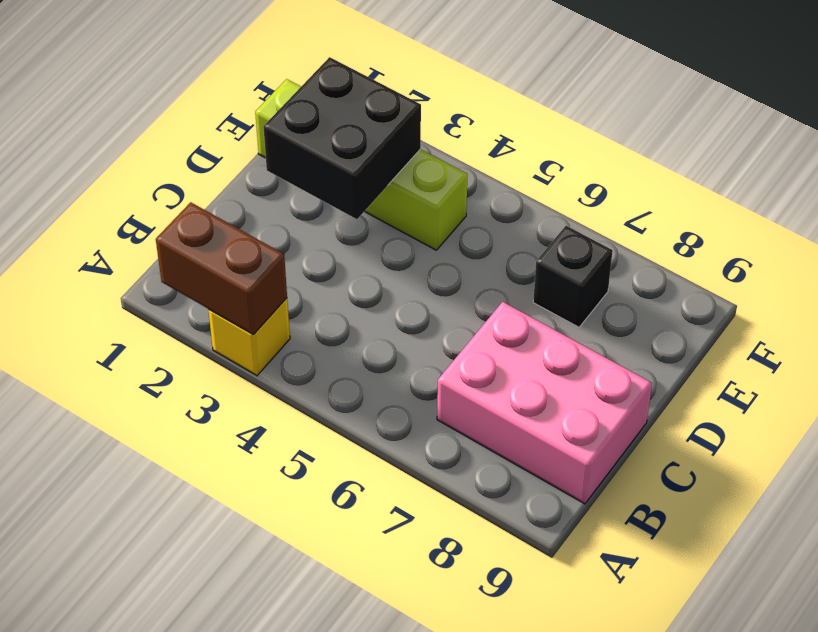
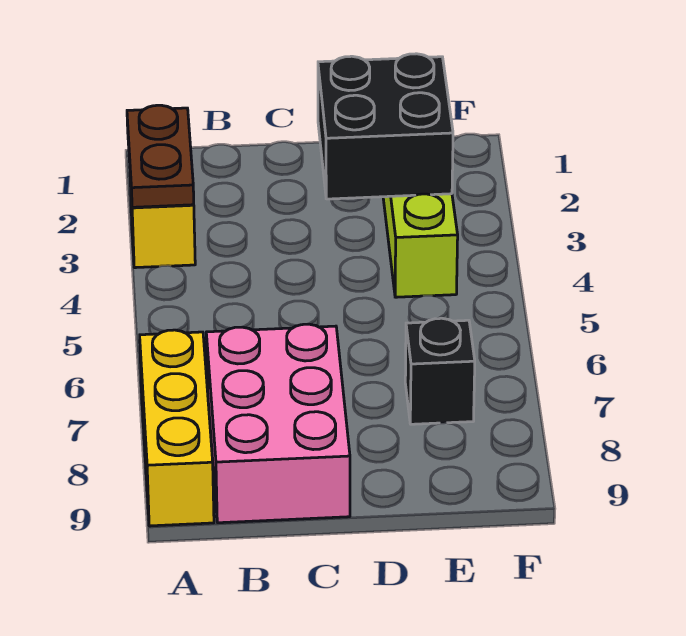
brown 1x2 brick [156,202,287,334] -> brown 1x2 plate [127,105,194,207]
none -> yellow 1x3 brick [140,330,214,526]

